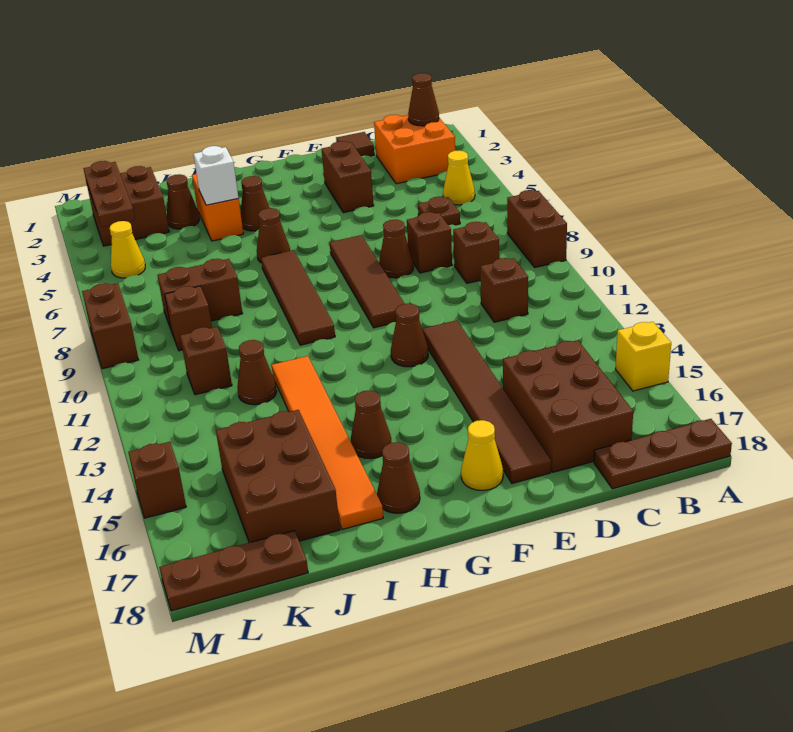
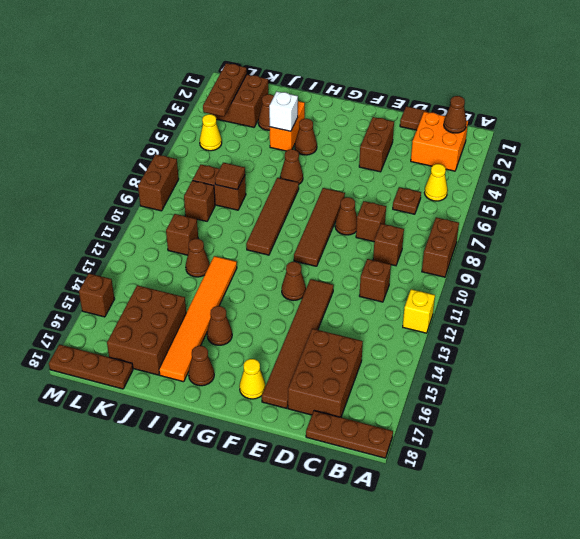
yellow 1x1 brick [616,322,671,391] -> yellow 1x1 brick moved to [403,289,435,333]
none -> brown 1x1 tile [215,163,245,190]

